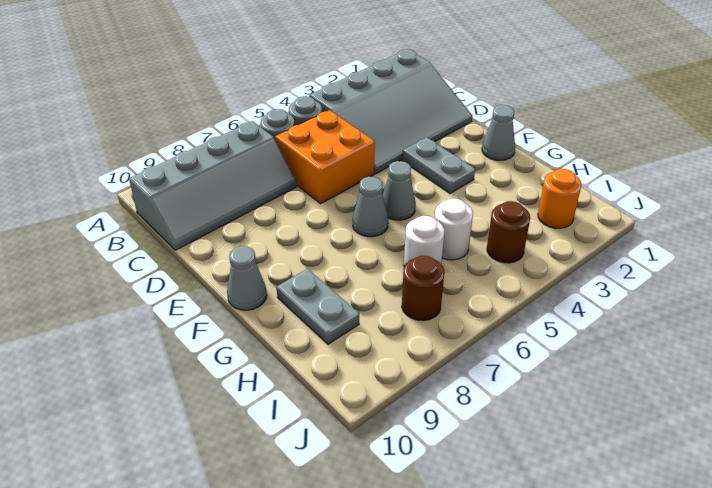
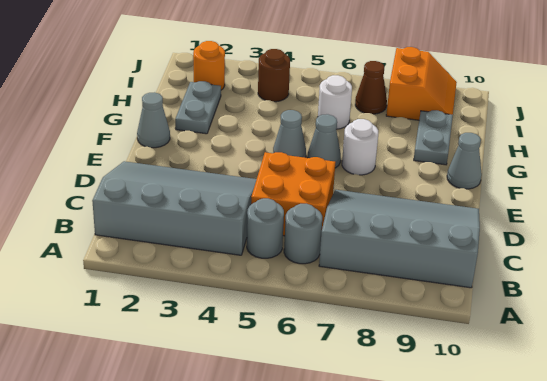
grey 2x4 slope [129,121,297,250] -> grey 3x4 slope [319,190,480,288]
grey 1x2 plate [402,137,475,194] -> grey 1x2 plate moved to [175,81,221,134]
white 1x1 round brick [434,198,473,260] -> white 1x1 round brick moved to [342,119,378,175]
brown 1x1 round brick [402,256,444,321] -> brown 1x1 cone [355,61,387,114]
none -> orange 2x2 slope [386,47,457,120]

